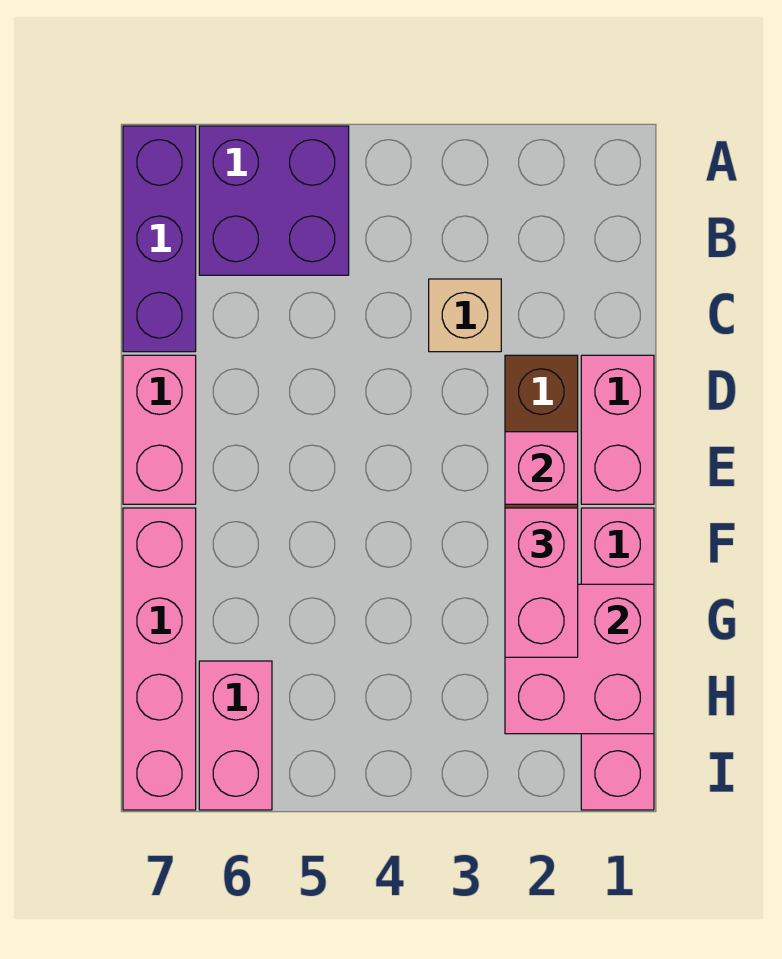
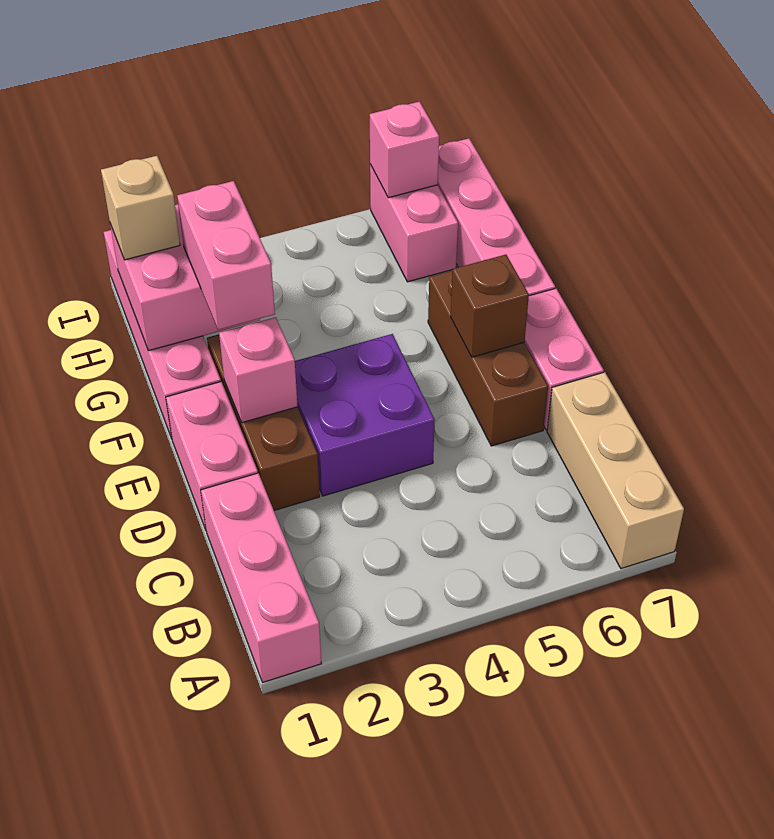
none -> pink 1x3 brick [201,473,321,682]
purple 2x2 brick [199,126,349,275] -> purple 2x2 brick moved to [295,334,435,496]
purple 1x3 brick [123,126,196,352] -> tan 1x3 brick [547,372,684,569]
tan 1x1 brick [429,279,501,352] -> tan 1x1 brick moved to [101,156,180,260]
none -> brown 1x3 brick [428,271,548,446]
none -> brown 1x1 brick [451,255,529,357]
none -> pink 1x1 brick [370,101,439,198]

